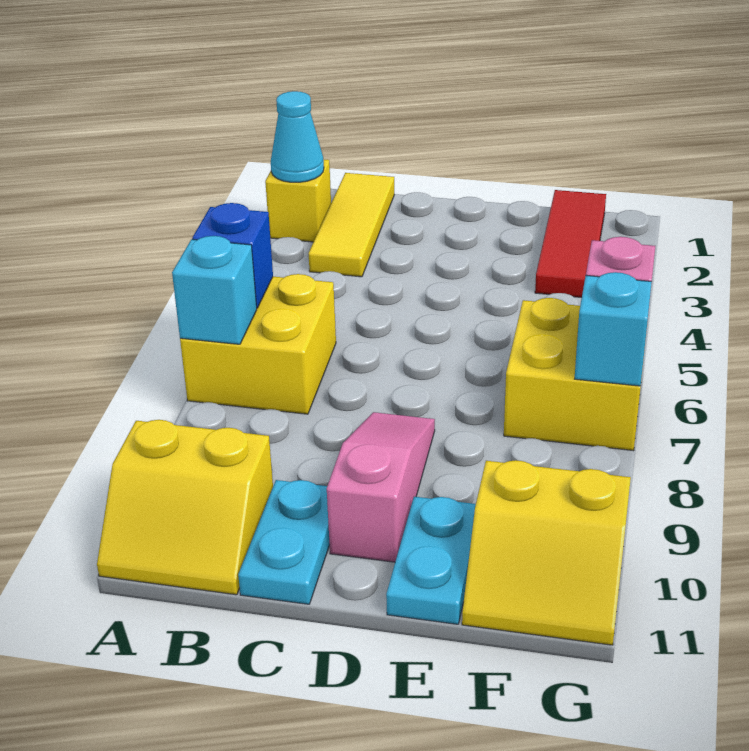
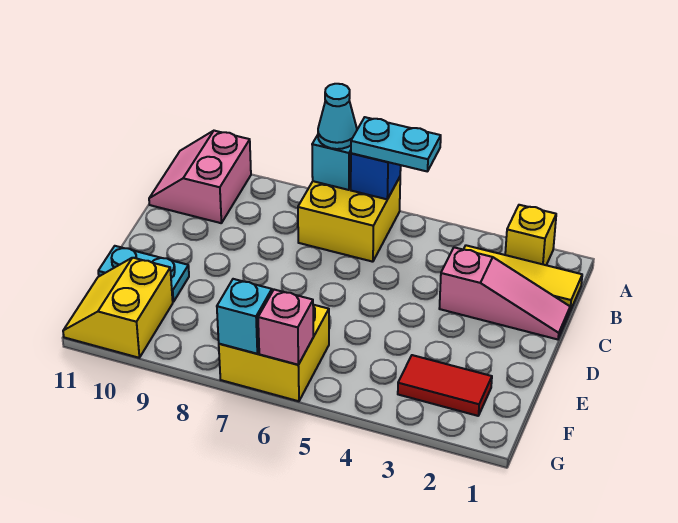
cyan 1x1 cone [271,91,324,182] -> cyan 1x1 cone moved to [318,84,357,149]
yellow 2x2 slope [97,420,273,595] -> pink 2x2 slope [149,131,251,223]
cyan 1x2 plate [238,480,330,604] -> cyan 1x2 plate moved to [351,117,441,172]
pink 1x3 slope [327,412,435,562] -> pink 1x3 slope moved to [439,247,570,339]
red 1x3 tile [535,190,606,298] -> red 1x2 tile [398,355,492,416]

